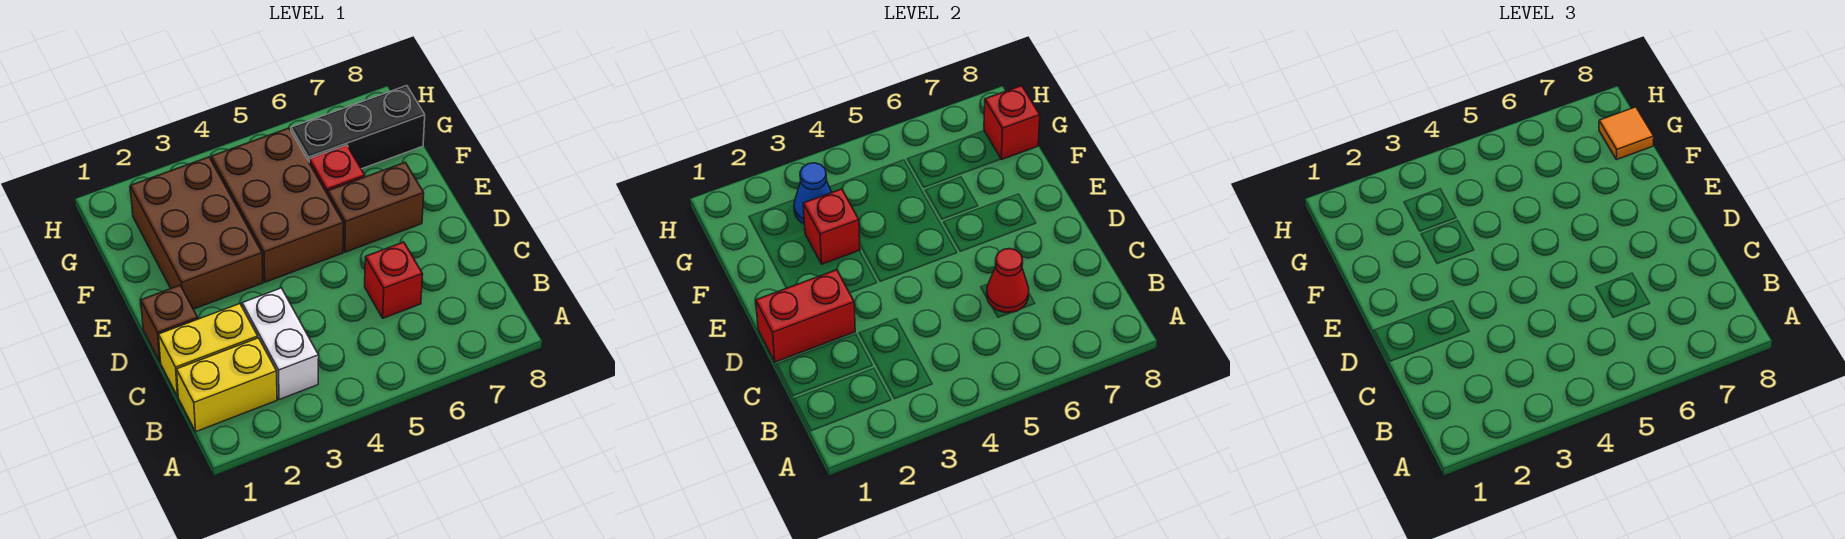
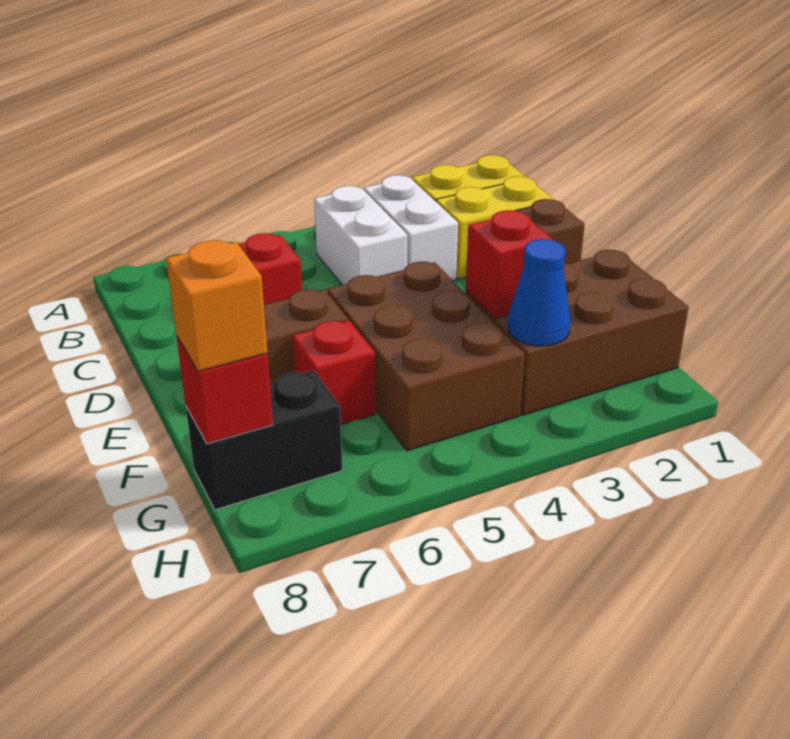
none -> white 1x2 brick [314,186,407,285]
red 1x1 cone [987,249,1029,312] -> none
red 1x2 brick [756,270,855,362] -> none
brown 2x3 brick [130,157,263,309] -> brown 2x3 brick turned to [466,250,689,415]
black 1x3 brick [291,86,425,169] -> black 1x2 brick [186,371,342,510]
orange 1x1 tile [1599,107,1654,160] -> orange 1x1 brick [166,240,268,372]

